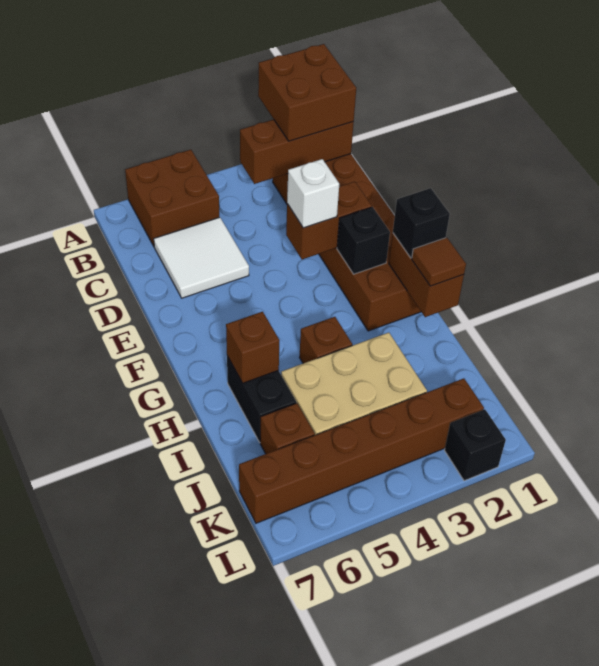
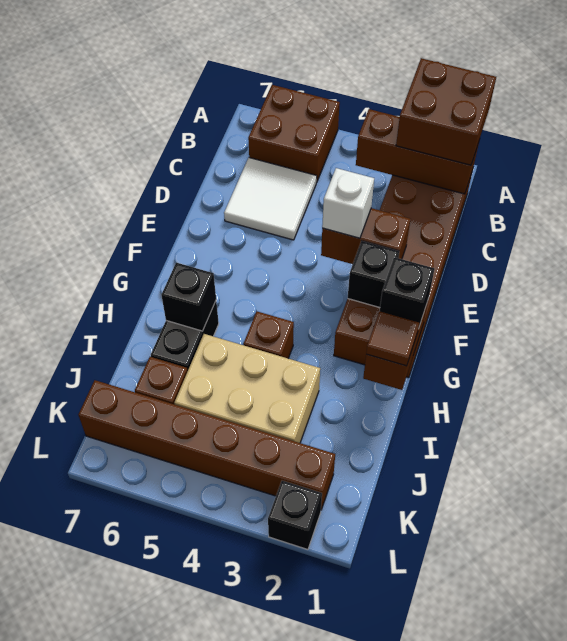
brown 1x1 brick [226,312,280,383] -> black 1x1 brick [161,263,216,331]

